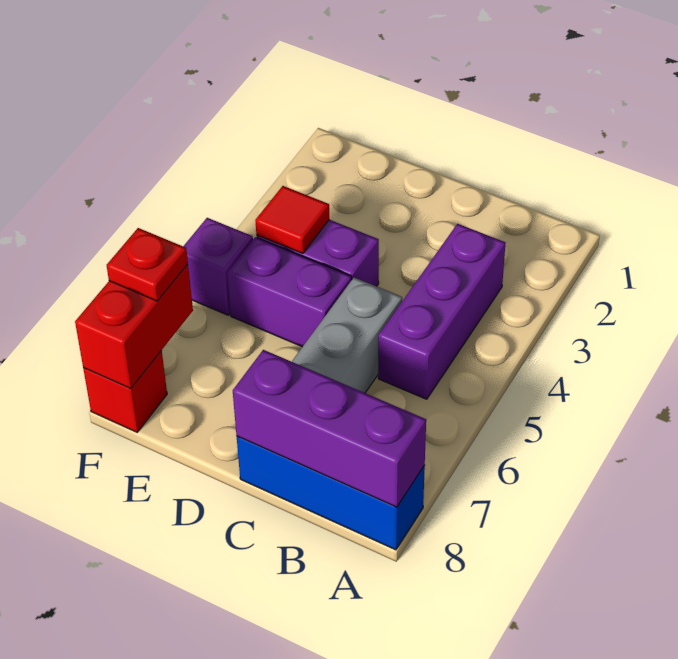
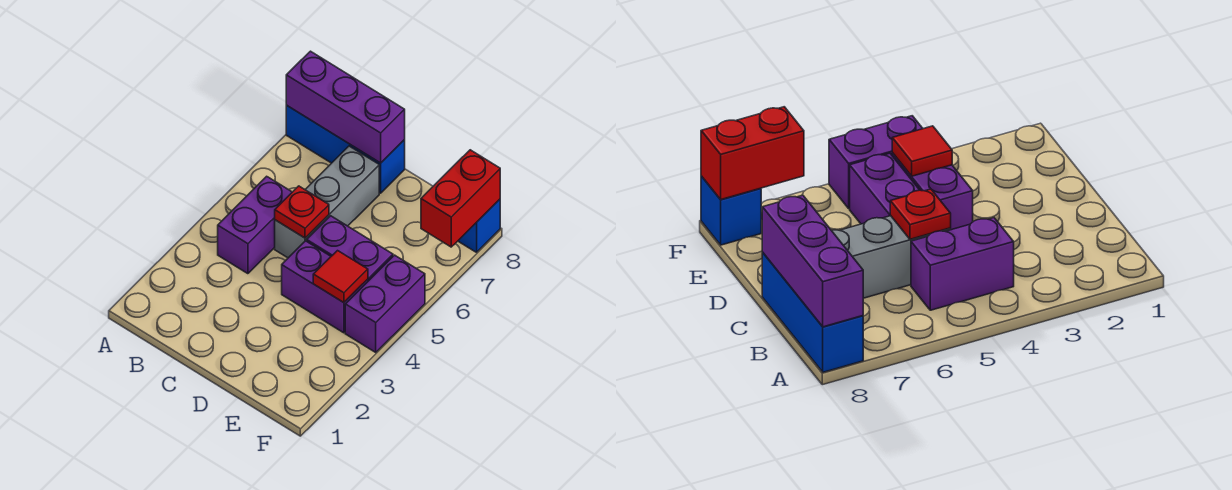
purple 1x3 brick [378,224,505,399] -> purple 1x2 brick [218,176,292,274]
purple 1x1 brick [183,218,253,315] -> purple 1x2 brick [345,255,425,352]
red 1x1 plate [107,228,188,301] -> red 1x1 plate moved to [275,186,329,238]
red 1x1 brick [83,351,167,432] -> blue 1x1 brick [458,199,500,252]

